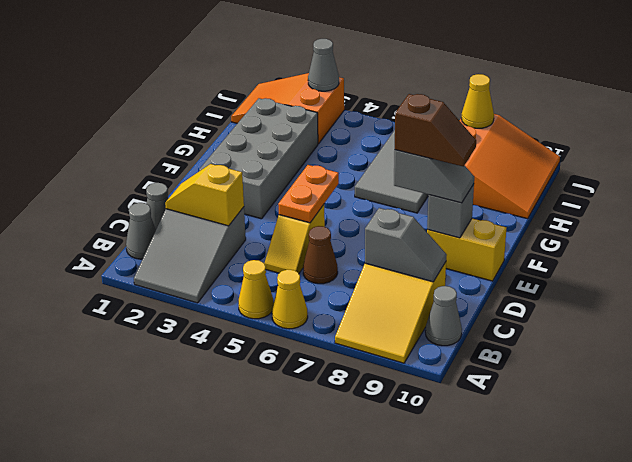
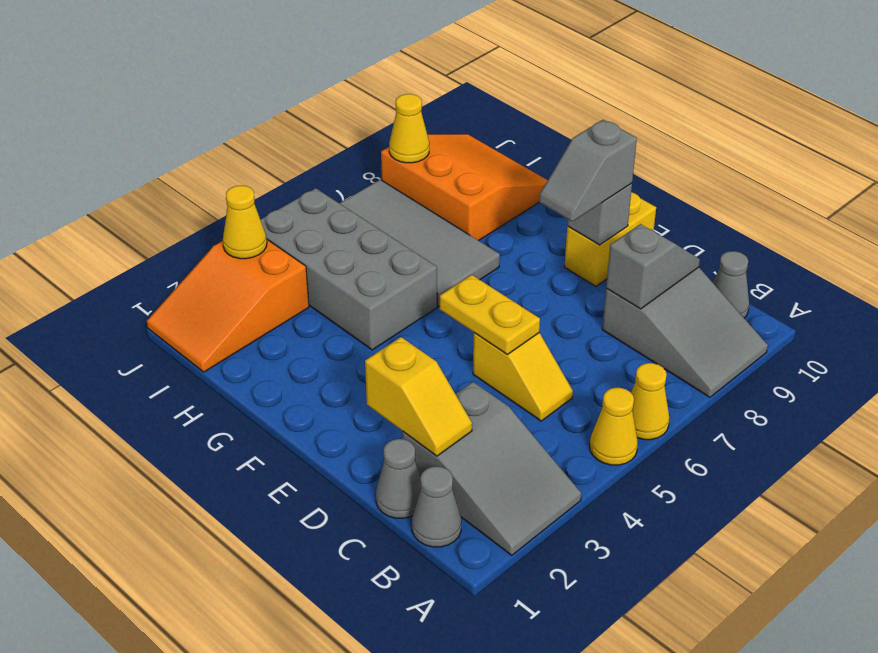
yellow 2x3 slope [335,262,446,363] -> grey 2x3 slope [602,267,768,397]
yellow 1x2 slope [165,164,244,226] -> yellow 1x2 slope turned to [365,337,472,456]
brown 1x1 cone [303,226,338,284] -> none
orange 1x2 plate [278,165,339,223] -> yellow 1x2 plate [440,275,540,354]
grey 2x4 brick [199,98,318,219] -> grey 2x4 brick moved to [260,188,437,350]
grey 1x2 slope [394,150,474,203] -> grey 1x2 slope turned to [539,120,637,222]
brown 1x2 slope [395,94,476,167] -> none
grey 1x1 cone [308,39,339,91] -> yellow 1x1 cone [223,186,267,259]

